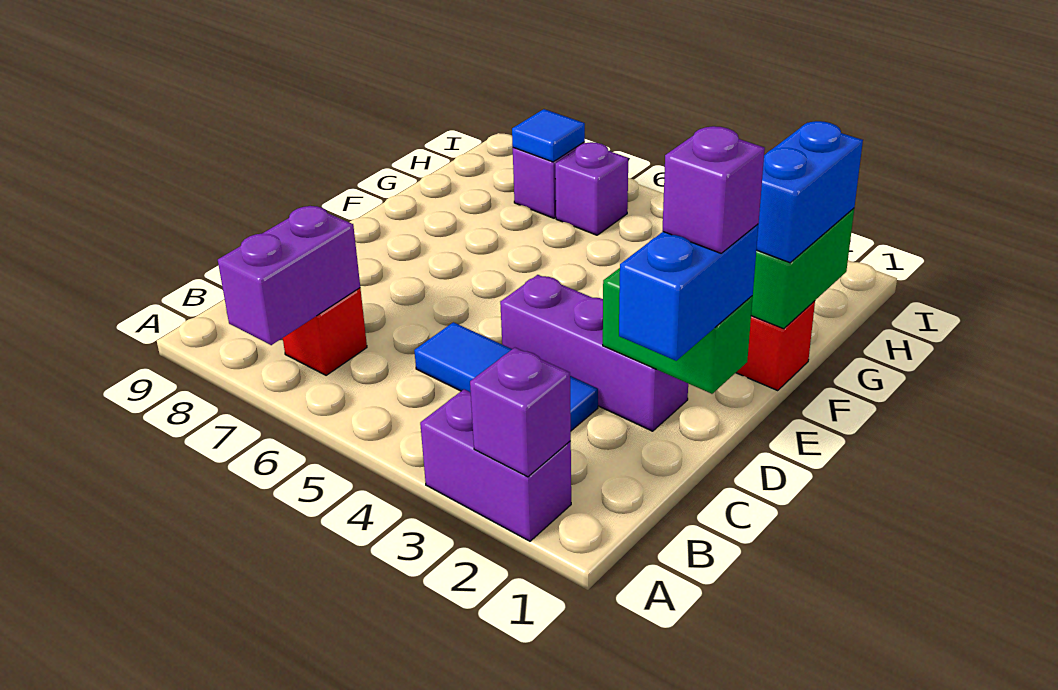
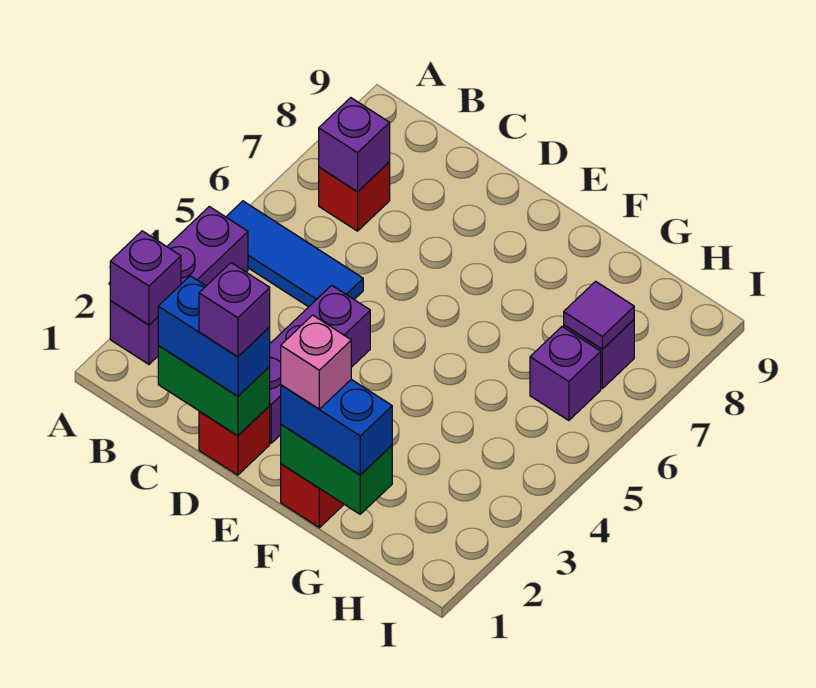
purple 1x2 brick [420,389,571,541] -> purple 1x3 brick [110,207,248,364]
purple 1x2 brick [218,206,360,345] -> purple 1x1 brick [319,98,390,192]
blue 1x3 tile [414,322,598,431] -> blue 1x3 tile turned to [226,201,363,307]
none -> red 1x1 brick [199,406,270,475]
green 1x2 brick [603,268,753,394] -> green 1x2 brick turned to [158,346,270,436]
none -> pink 1x1 brick [281,315,351,409]
blue 1x1 tile [512,109,585,162] -> purple 1x1 tile [564,281,634,349]

